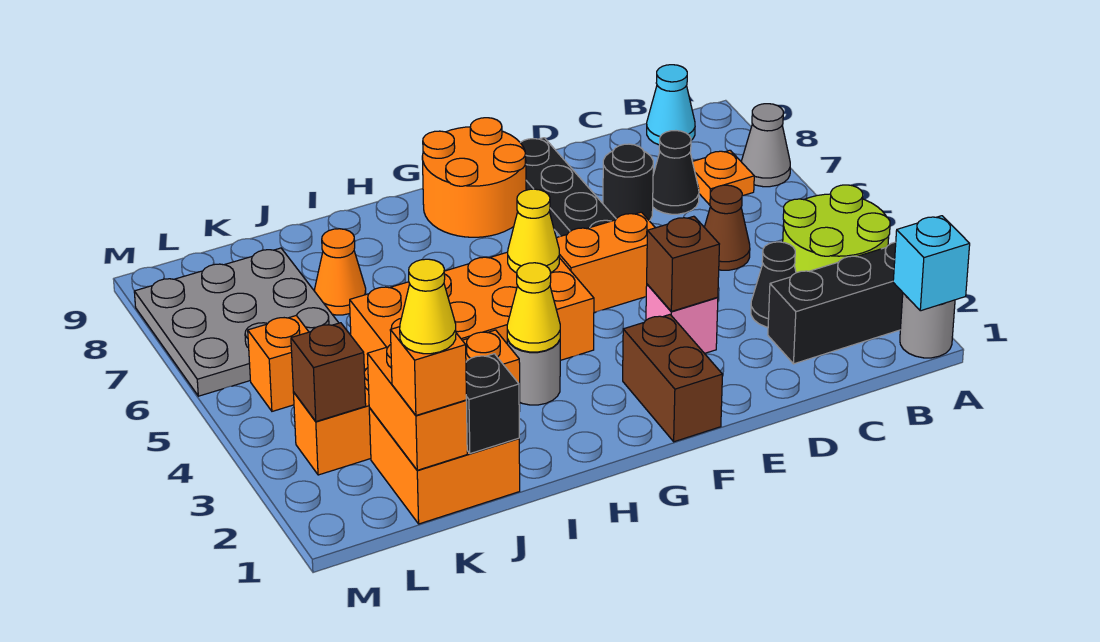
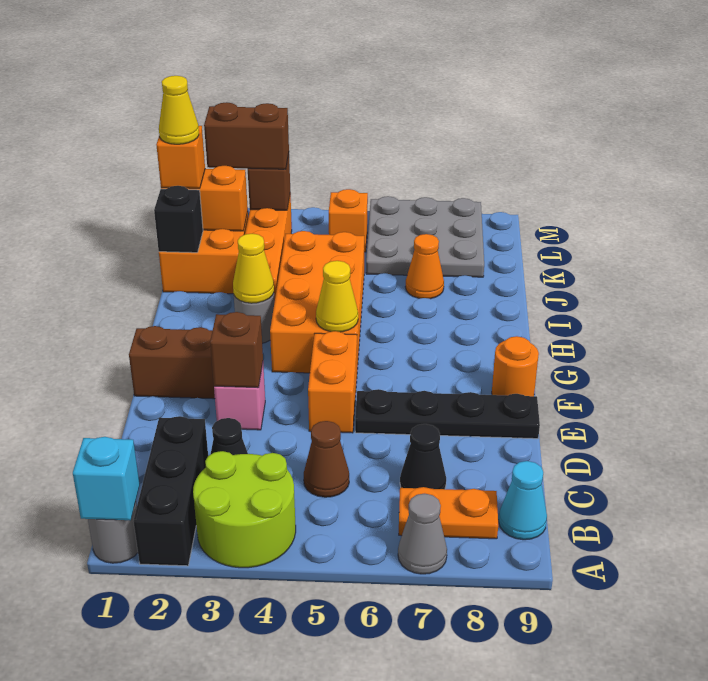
orange 1x1 plate [692,150,754,205] -> orange 1x2 plate [399,487,498,539]
black 1x1 round brick [603,144,653,221] -> none
orange 2x2 round brick [422,118,526,237] -> orange 1x1 round brick [492,336,539,396]
none -> brown 1x2 brick [204,102,289,169]

